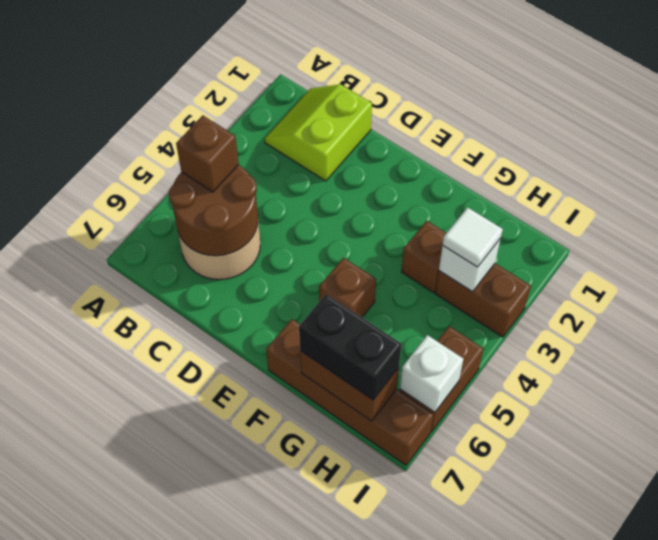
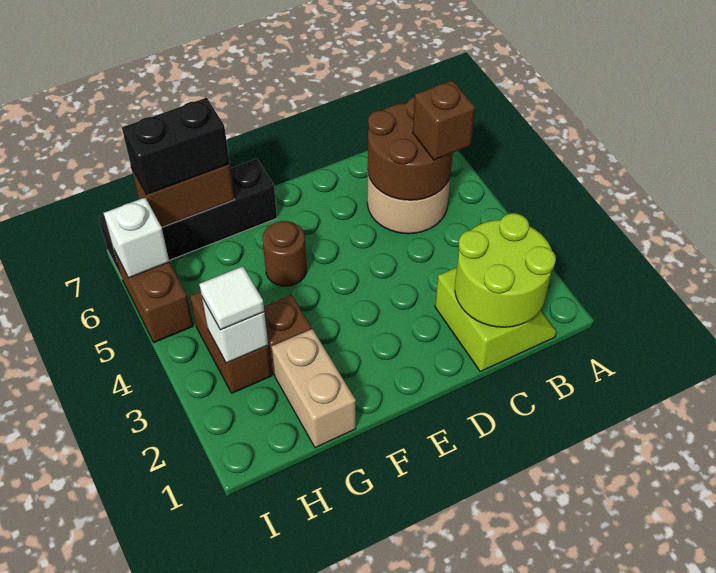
none -> lime 2x2 round brick [455,213,556,327]
brown 1x1 brick [319,258,376,317] -> brown 1x1 round brick [262,221,307,286]
brown 1x4 brick [266,319,434,465] -> black 1x4 brick [98,159,277,278]
none -> tan 1x2 brick [272,329,356,448]
brown 1x2 brick [435,263,531,337] -> brown 1x2 brick turned to [190,291,272,393]

